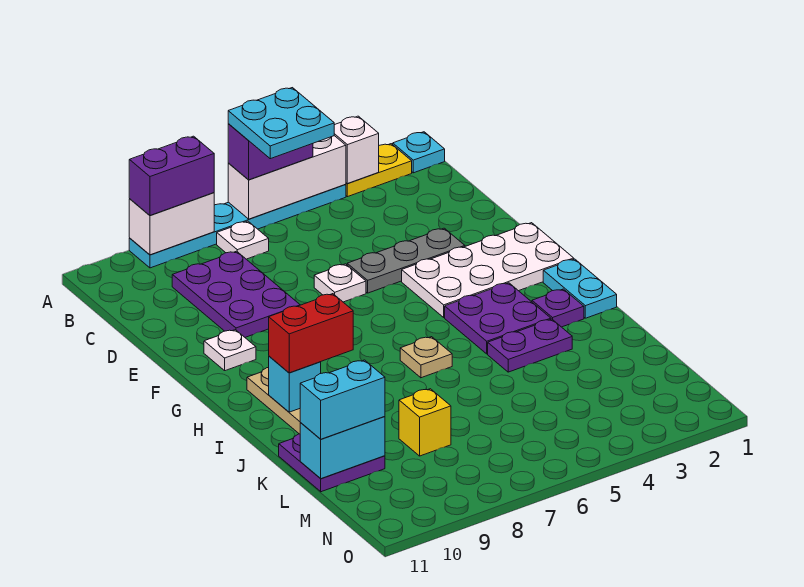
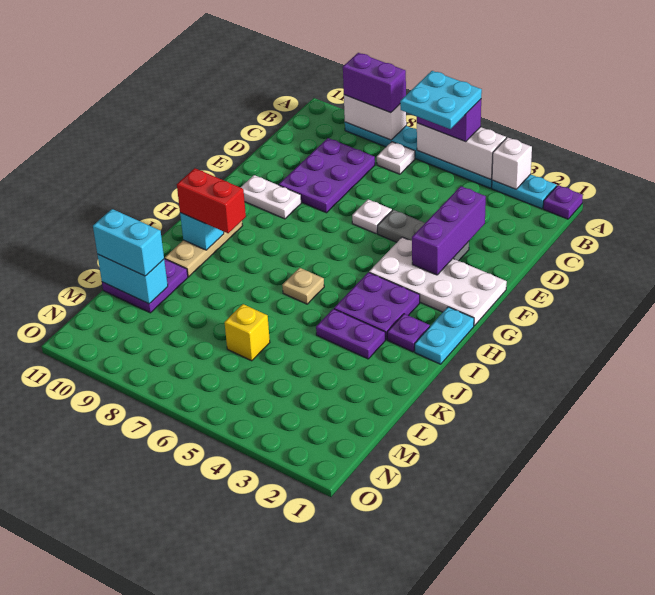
cyan 1x1 plate [393,132,445,173] -> purple 1x1 plate [543,185,583,219]
yellow 1x2 plate [346,144,412,197] -> cyan 1x2 plate [492,174,557,209]
none -> purple 1x3 brick [412,186,486,275]
white 1x1 plate [204,330,256,371] -> white 1x2 plate [241,175,301,219]
yellow 1x1 brick [399,389,451,456] -> yellow 1x1 brick moved to [225,304,270,361]

